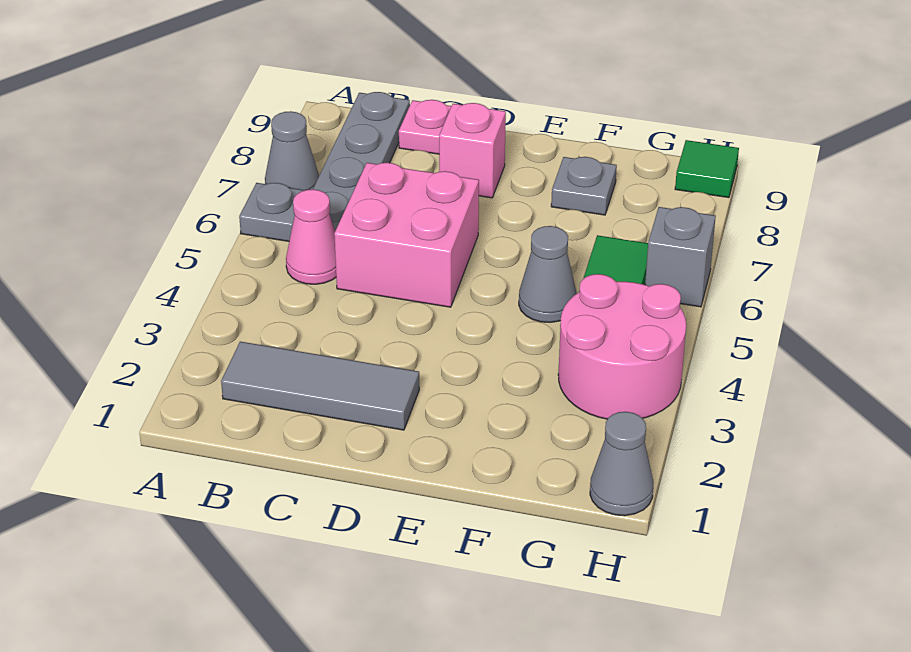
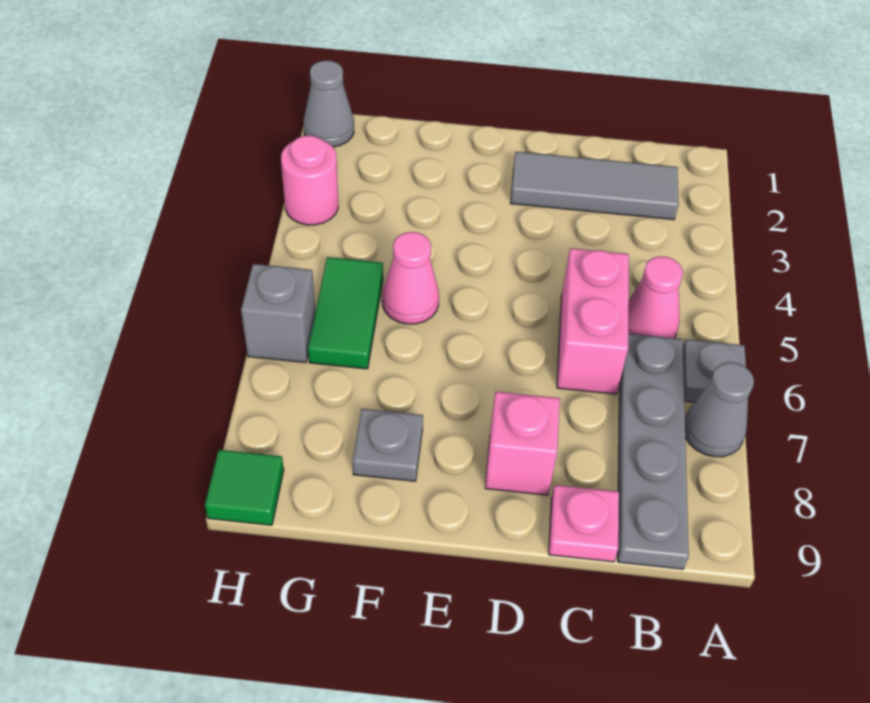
pink 2x2 brick [334,163,479,307] -> pink 1x2 brick [557,248,629,394]
grey 1x1 cone [519,226,577,323] -> pink 1x1 cone [382,232,439,324]
pink 2x2 round brick [558,274,686,419] -> pink 1x1 round brick [281,135,338,225]

